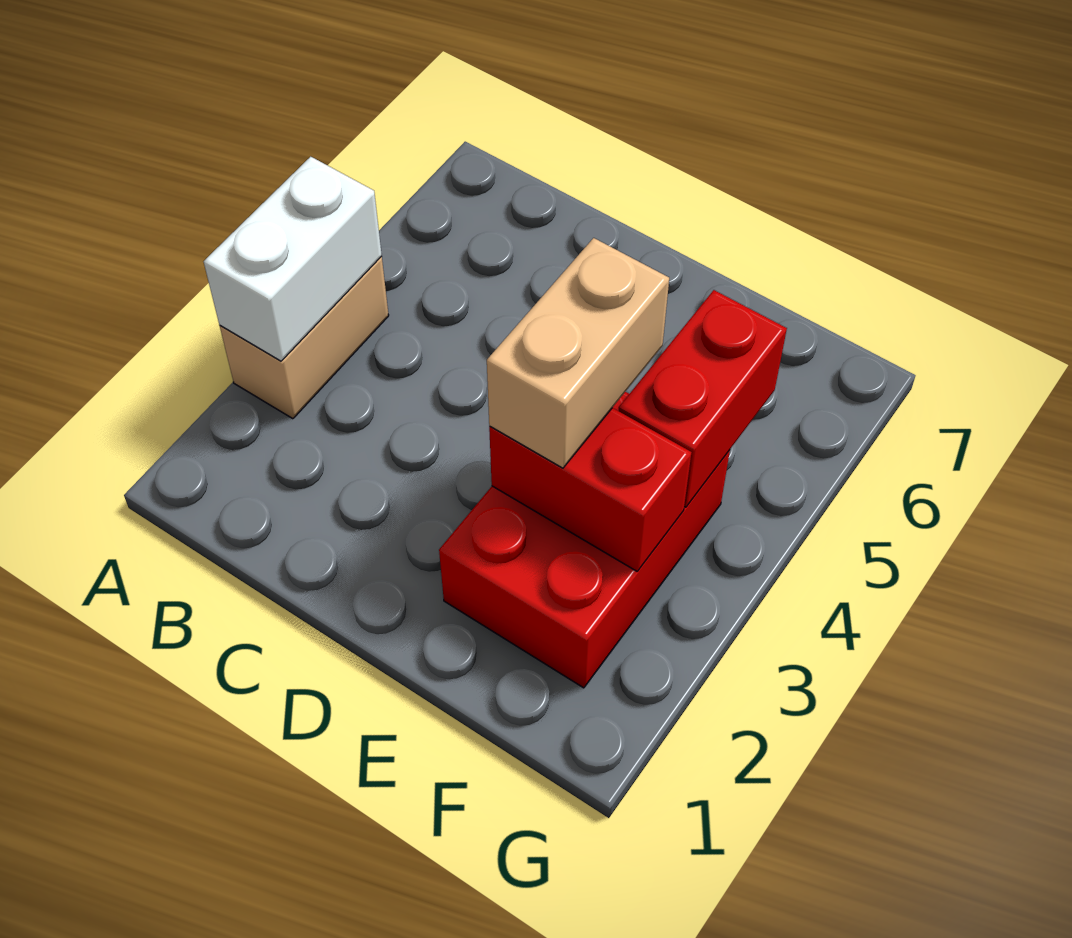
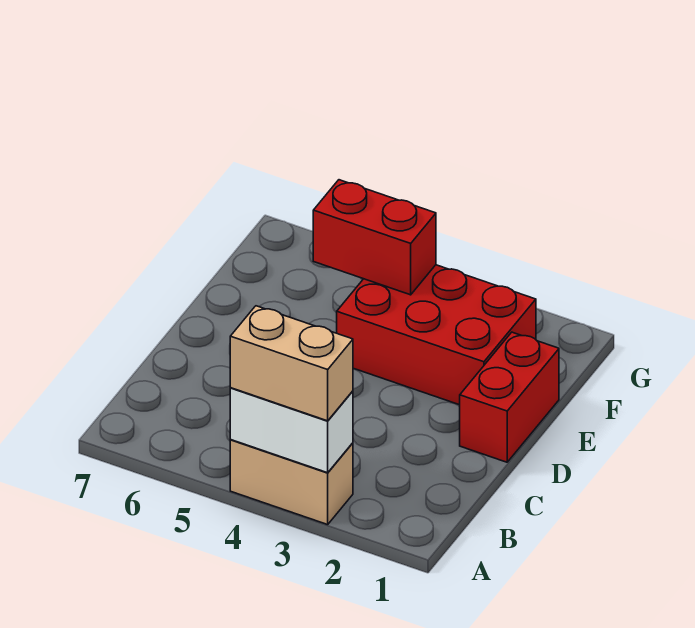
red 1x2 brick [489,408,691,571] -> red 1x2 brick moved to [460,332,559,462]
tan 1x2 brick [487,238,669,468] -> tan 1x2 brick moved to [230,306,353,421]

